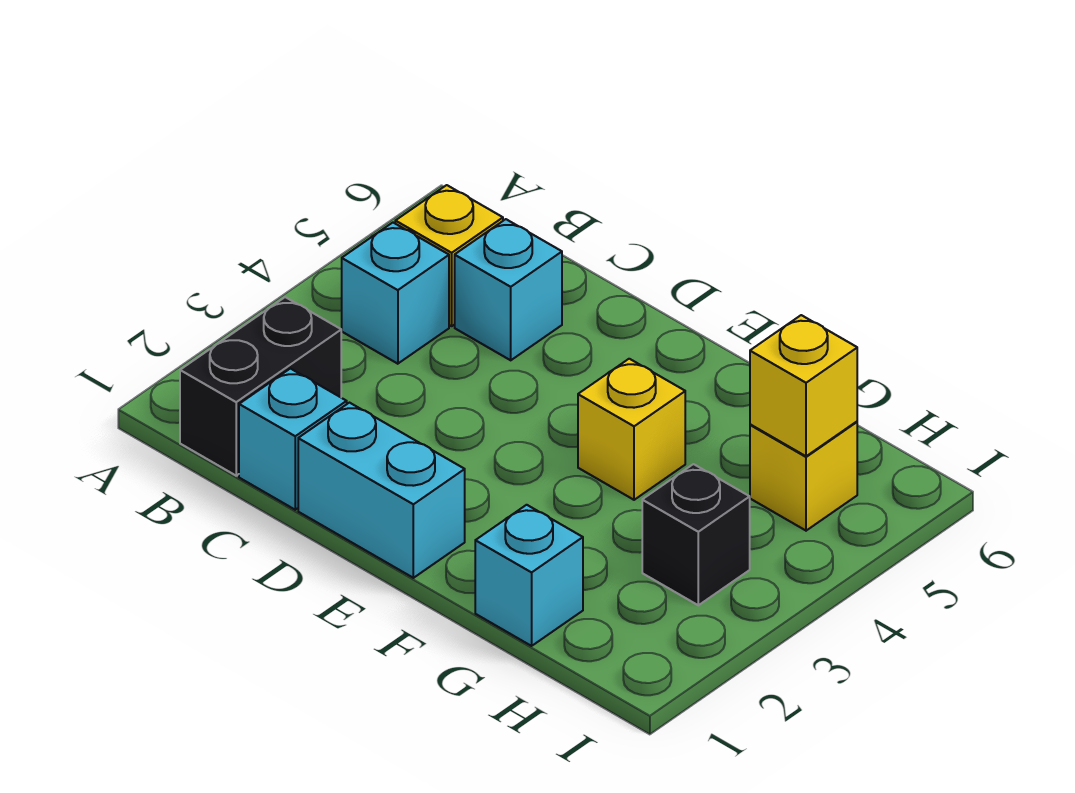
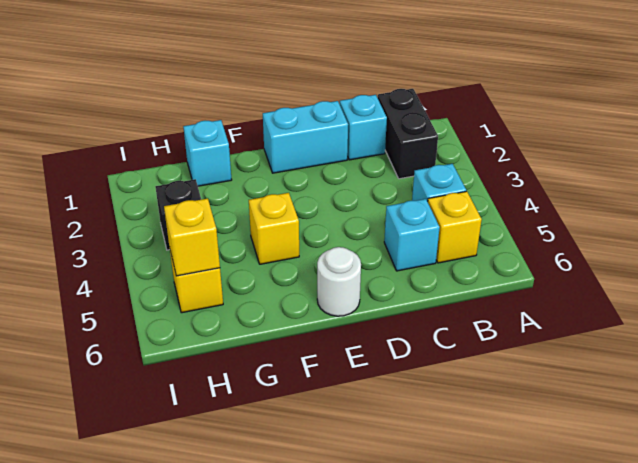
none -> white 1x1 round brick [317,247,361,316]

